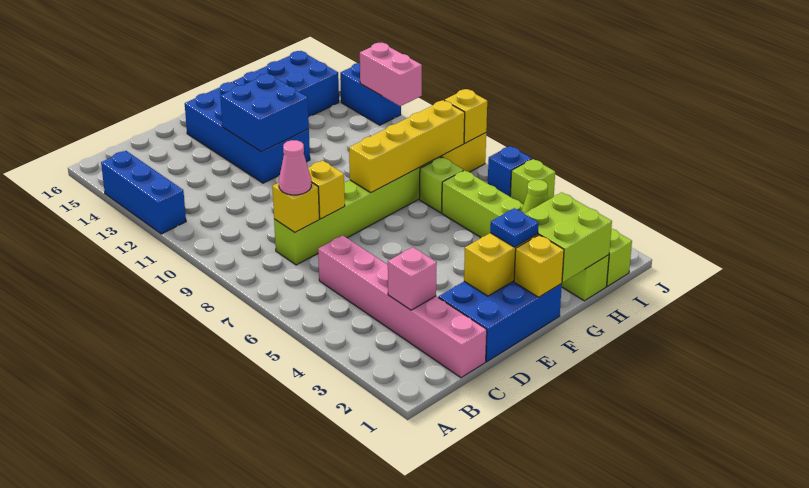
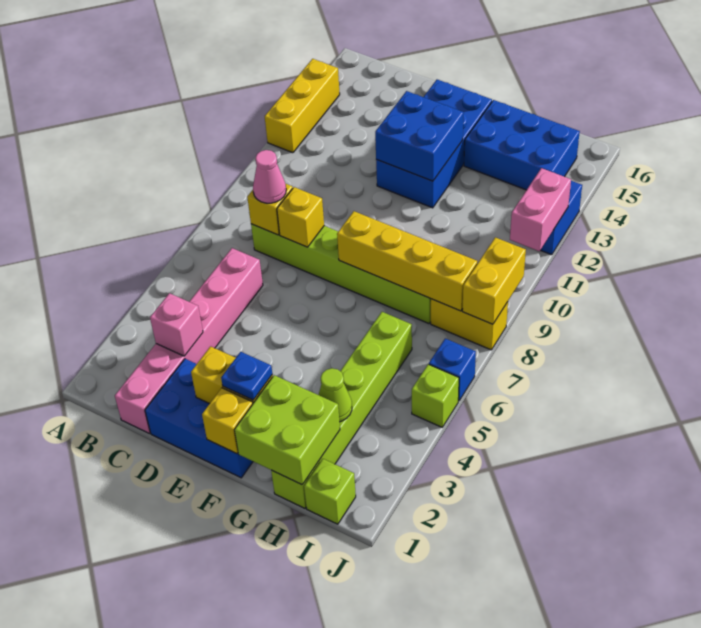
blue 1x3 brick [101,151,186,234] -> yellow 1x3 brick [265,59,340,153]
lime 1x1 brick [420,157,463,213] -> none
yellow 1x1 brick [444,89,487,143] -> yellow 1x2 brick [462,237,526,324]

